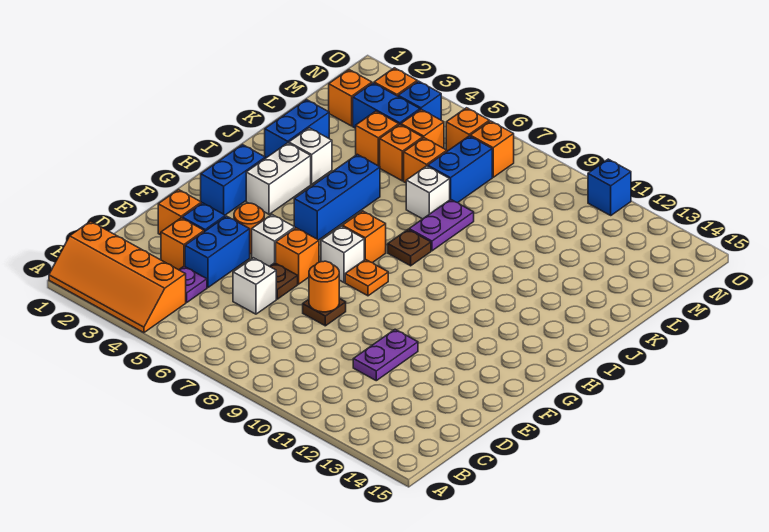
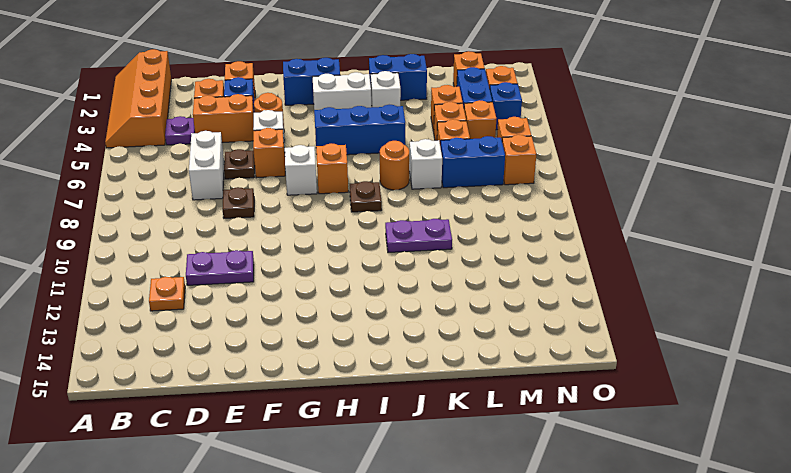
blue 1x2 brick [185,216,250,288] -> orange 1x2 brick [193,94,254,142]
white 1x1 brick [233,258,276,314] -> white 1x2 brick [189,131,224,200]
orange 1x1 round brick [309,261,339,312] -> orange 1x1 round brick moved to [380,141,409,190]
orange 1x1 plate [345,259,388,296] -> orange 1x1 plate moved to [149,277,185,311]
purple 1x2 plate [409,199,474,251] -> purple 1x2 plate moved to [385,219,452,253]
blue 1x1 brick [588,159,631,215] -> none

